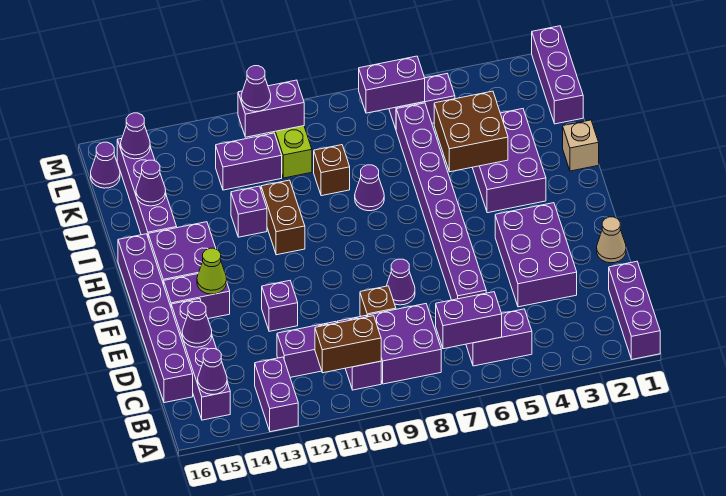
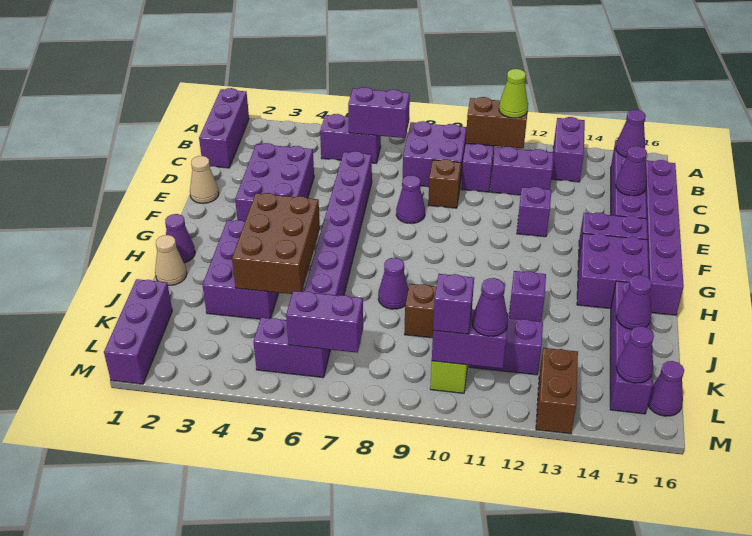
lime 1x1 cone [197,248,227,294] -> lime 1x1 cone moved to [499,69,528,118]
none -> purple 1x1 cone [165,214,195,263]
brown 1x2 brick [261,180,305,255] -> brown 1x2 brick moved to [536,348,578,434]
tan 1x1 brick [563,120,599,171] -> tan 1x1 cone [155,235,187,285]
brown 2x2 brick [434,91,508,172] -> brown 2x3 brick [232,193,320,294]
none -> purple 1x1 brick [433,274,474,334]

